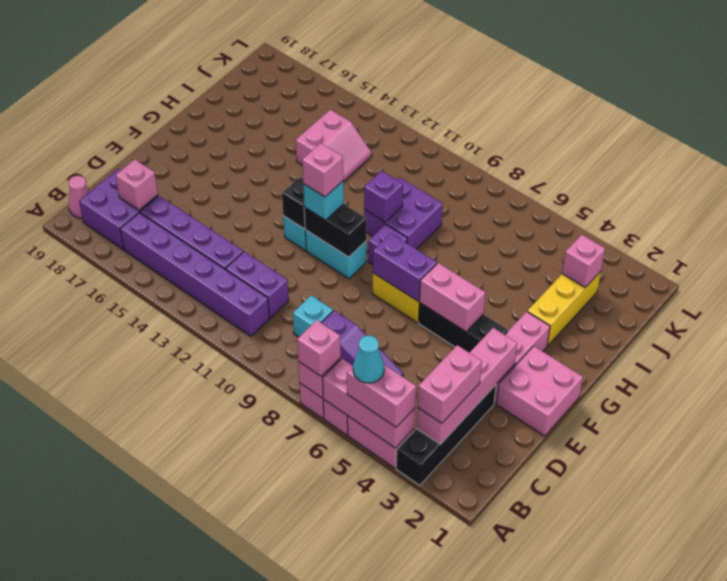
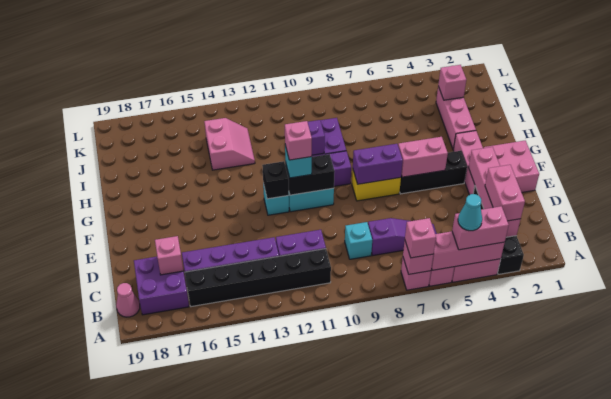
purple 1x6 brick [120,213,269,336] -> black 1x6 brick [185,249,331,307]
yellow 1x3 brick [527,271,601,346] -> pink 1x3 brick [436,86,476,149]

